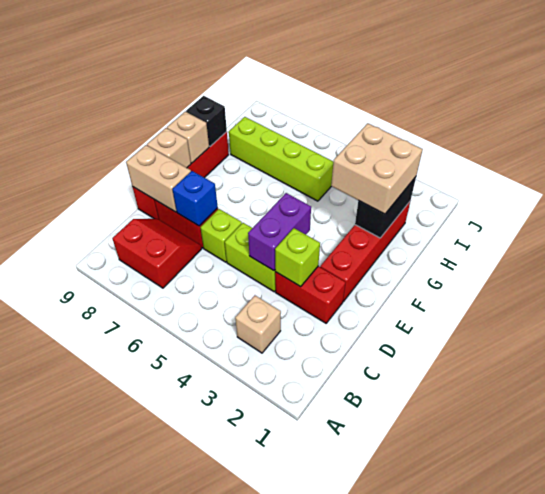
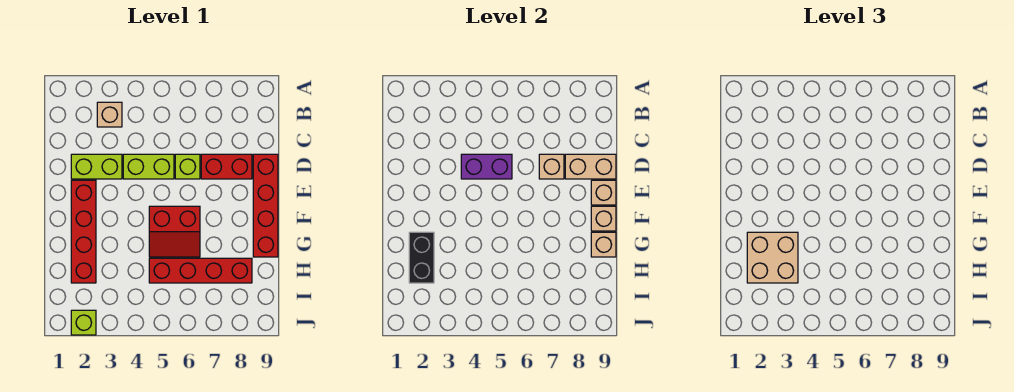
red 2x2 slope [112,219,202,288] -> red 2x2 slope moved to [149,206,200,257]
red 1x2 brick [275,266,346,323] -> lime 1x2 brick [71,154,122,179]
lime 1x1 brick [275,228,320,287] -> lime 1x1 brick moved to [71,310,96,335]
purple 1x2 brick [248,193,311,271] -> purple 1x2 brick turned to [461,154,512,179]
blue 1x1 brick [172,171,218,226] -> tan 1x1 brick [539,154,564,179]
black 1x1 brick [186,96,227,146] -> tan 1x1 brick [591,232,616,257]
lime 1x4 brick [229,117,333,201] -> red 1x4 brick [149,258,252,283]

